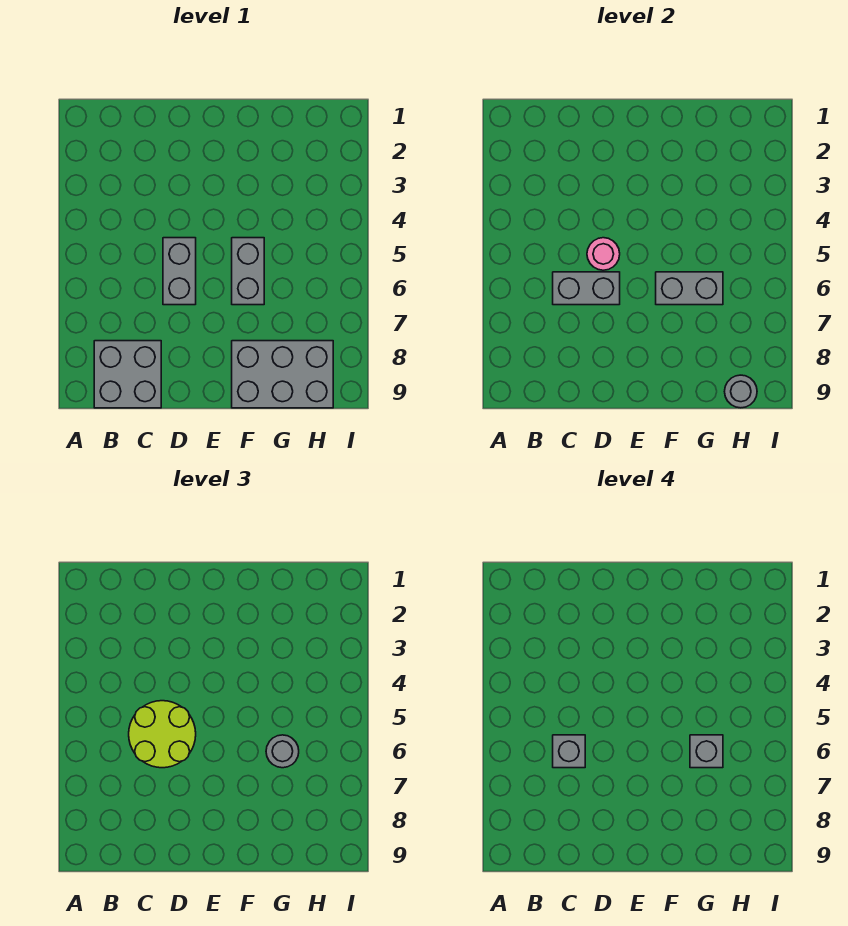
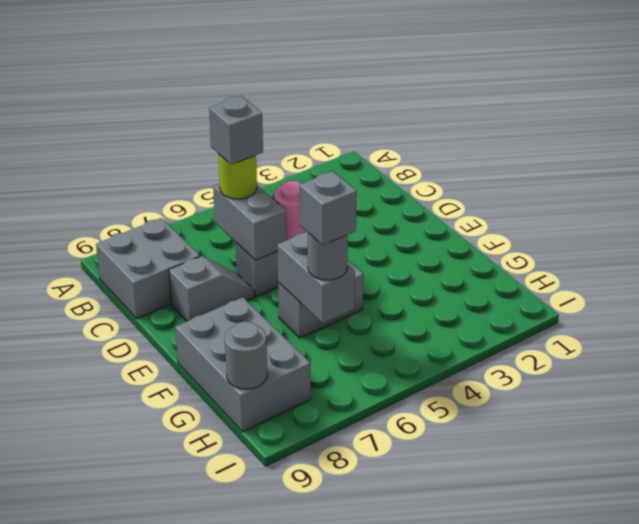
lime 2x2 round brick [129,701,196,768] -> lime 1x1 round brick [219,154,257,199]
none -> grey 1x2 slope [169,256,255,321]

